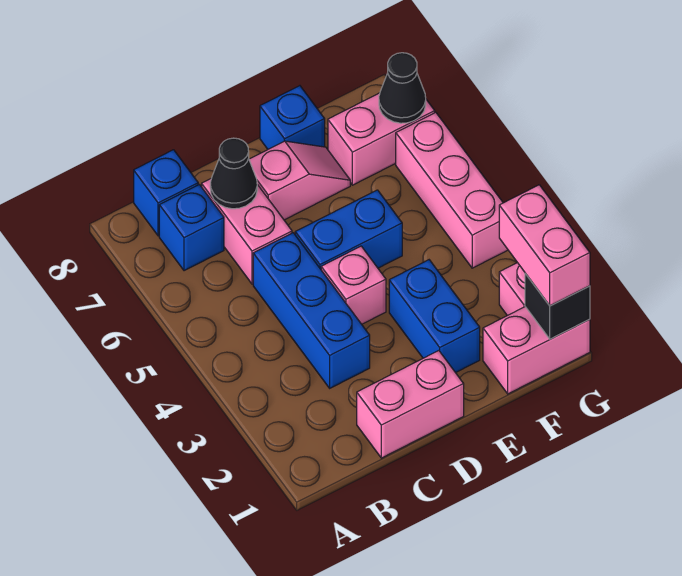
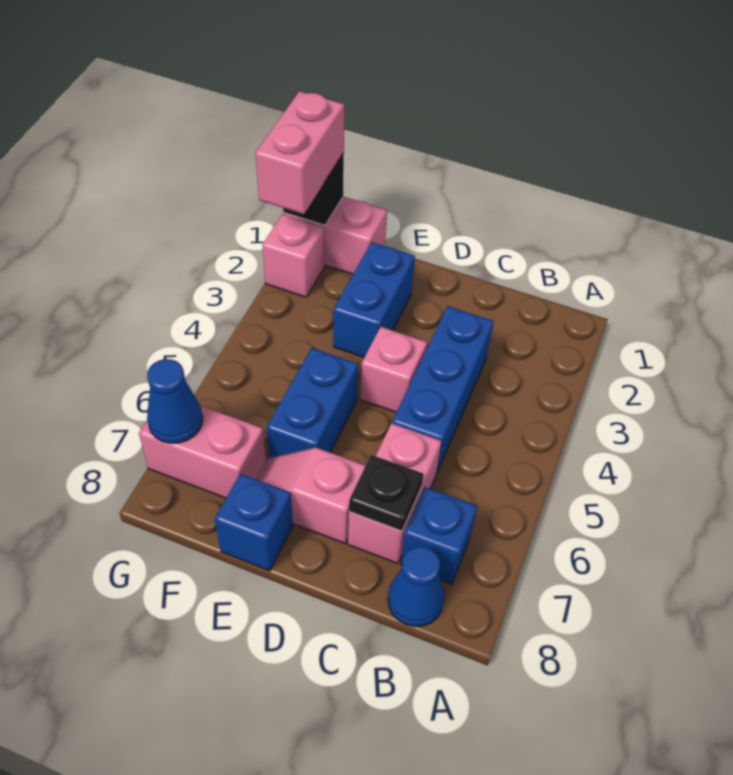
blue 1x1 brick [134,150,198,236] -> blue 1x1 cone [388,547,444,626]
pink 1x2 brick [357,351,464,458] -> none
black 1x1 cone [210,138,257,209] -> black 1x1 plate [349,455,423,531]
blue 1x2 brick [295,190,402,269] -> blue 1x2 brick turned to [267,348,358,458]
pink 1x3 brick [396,112,508,268] -> none
black 1x1 cone [379,53,426,123] -> blue 1x1 cone [147,359,203,443]

